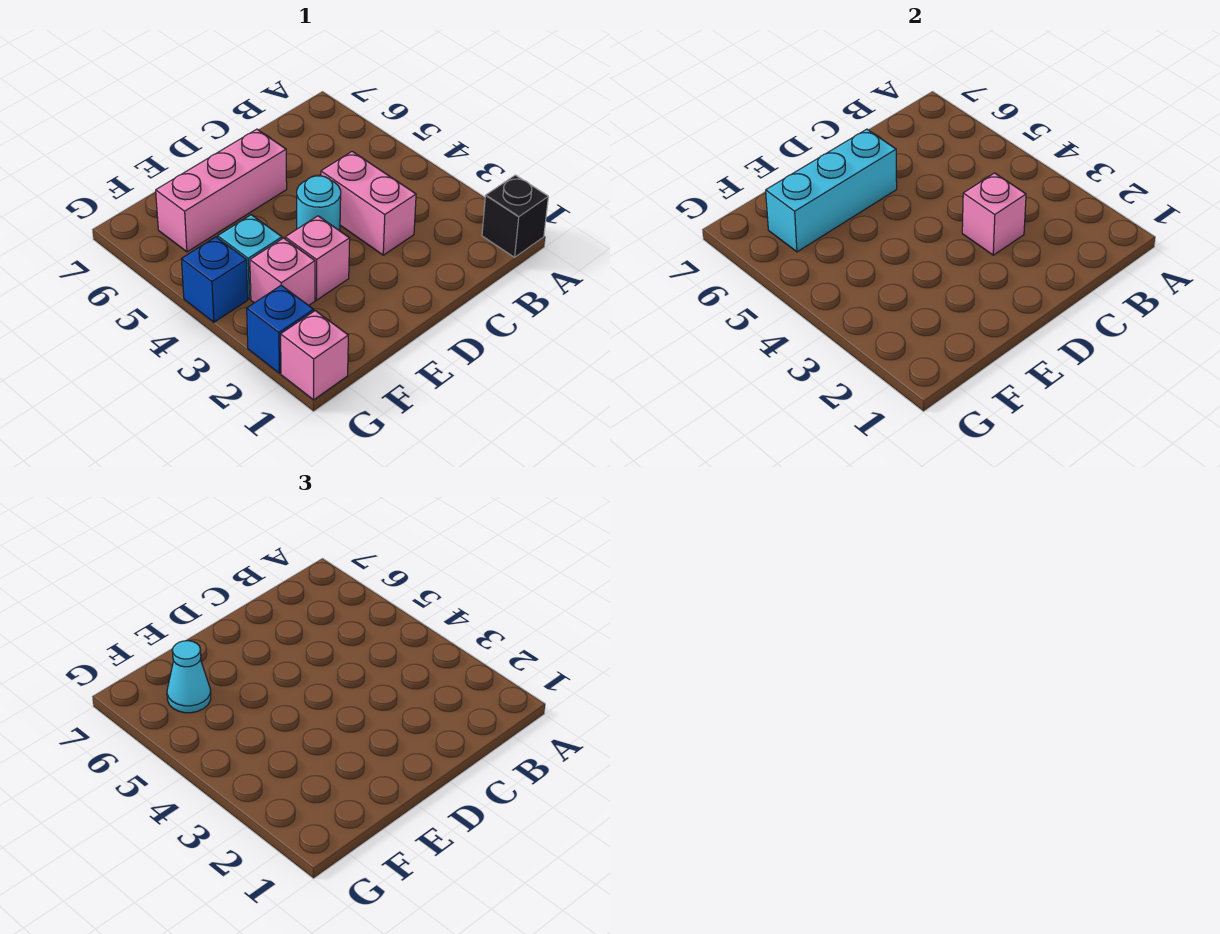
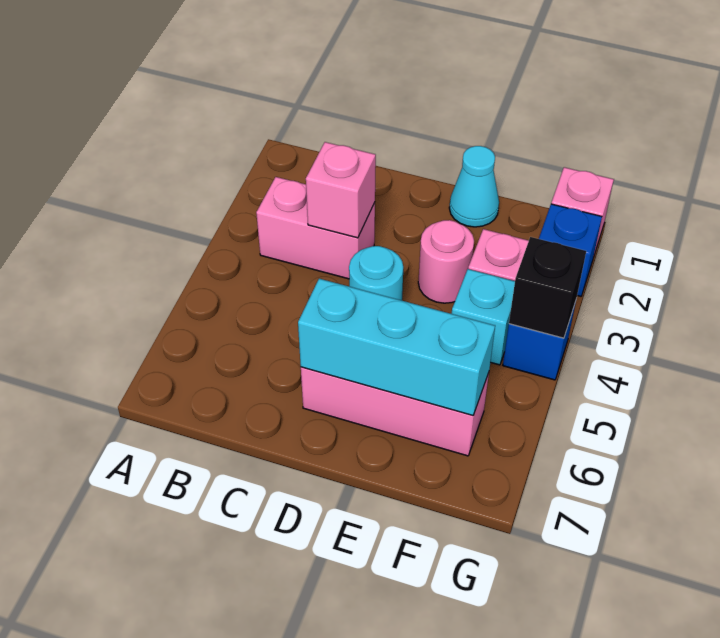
black 1x1 brick [482,175,548,257] -> black 1x1 brick moved to [509,237,586,338]
pink 1x2 brick [321,151,416,255] -> pink 1x2 brick turned to [256,177,375,279]
pink 1x1 brick [285,216,350,300] -> pink 1x1 round brick [418,220,474,303]
cyan 1x1 cone [167,641,211,713] -> cyan 1x1 cone moved to [449,146,499,227]

